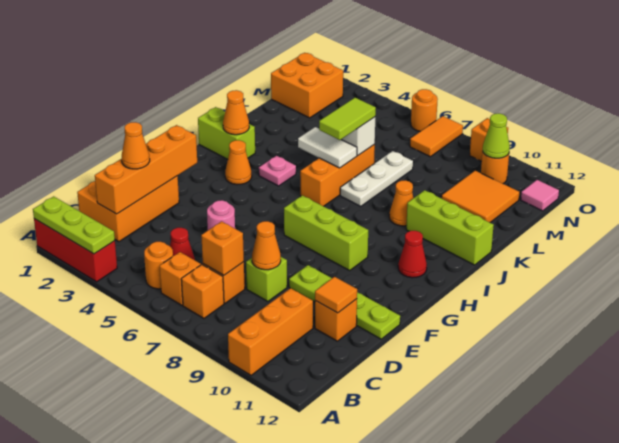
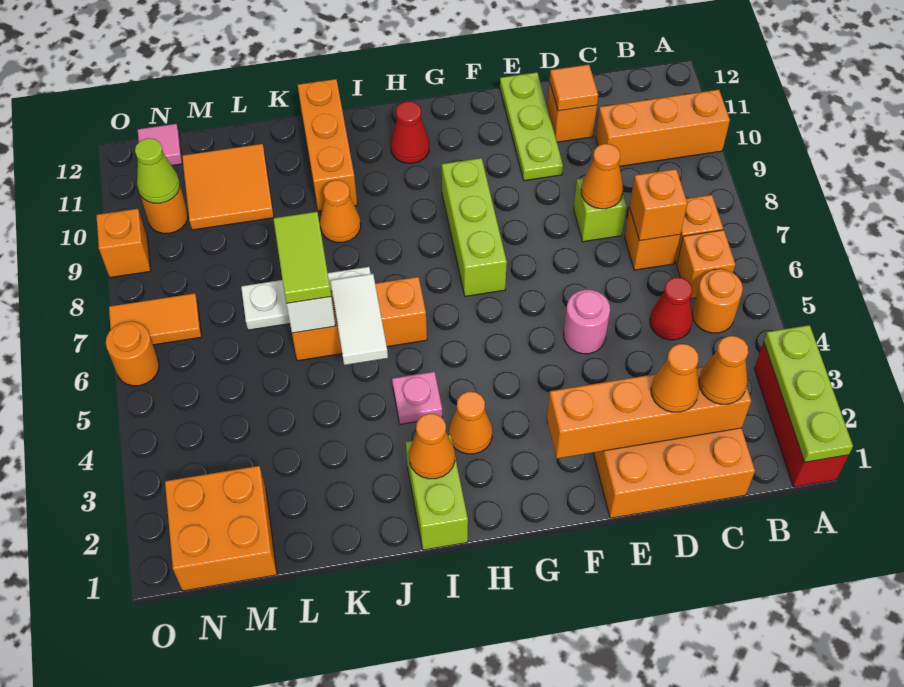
none -> orange 1x1 cone [699,336,748,404]
lime 1x4 plate [289,265,400,339] -> lime 1x3 plate [500,72,563,181]
lime 1x2 tile [319,98,376,140] -> lime 1x2 tile turned to [273,212,331,303]
lime 1x3 brick [406,190,494,265] -> orange 1x3 brick [298,79,357,211]

